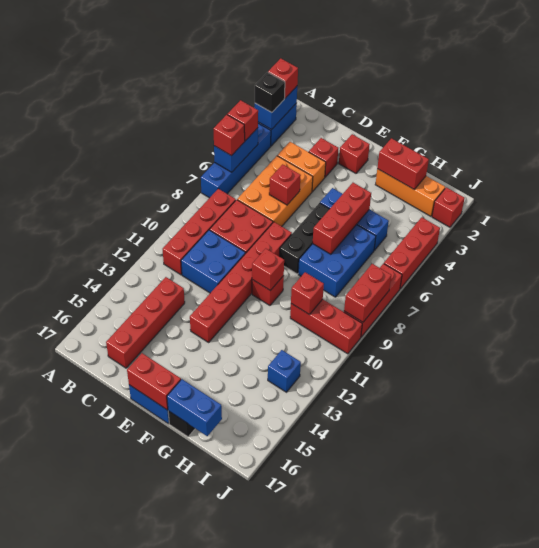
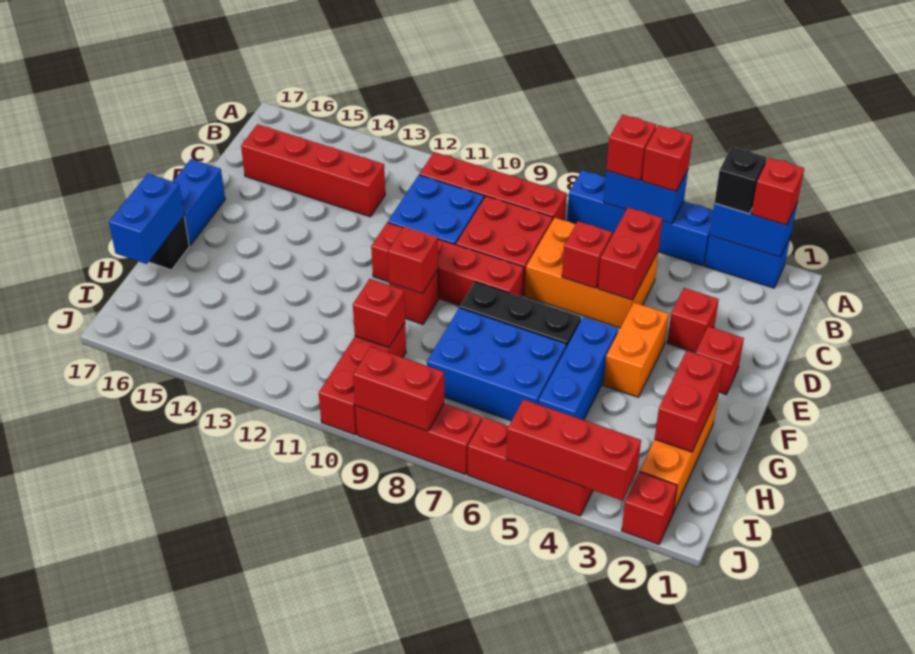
orange 1x2 brick [278,142,326,192] -> orange 1x2 brick moved to [603,303,669,397]
red 1x6 brick [190,222,292,342] -> red 1x4 brick [371,223,524,306]
red 1x2 brick [127,353,181,410] -> red 1x2 brick moved to [598,207,662,300]
red 1x3 brick [313,183,371,254] -> red 1x3 brick moved to [506,399,641,501]
blue 1x1 brick [268,350,301,392] -> none

